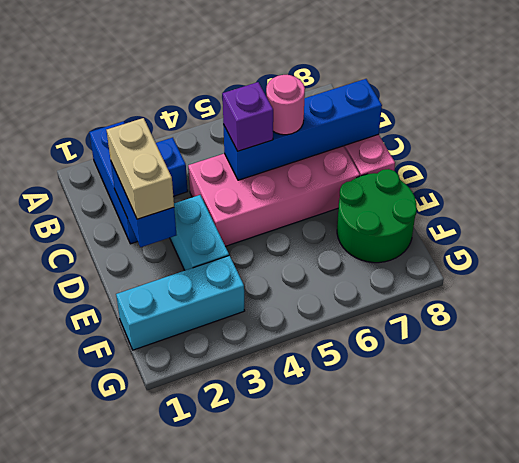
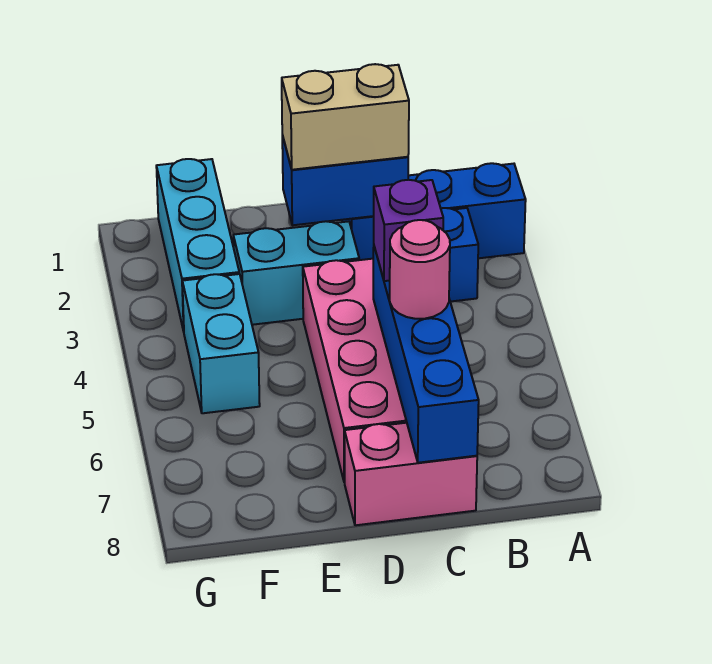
green 2x2 round brick [337,169,417,263] -> none
none -> cyan 1x2 brick [182,274,260,413]

